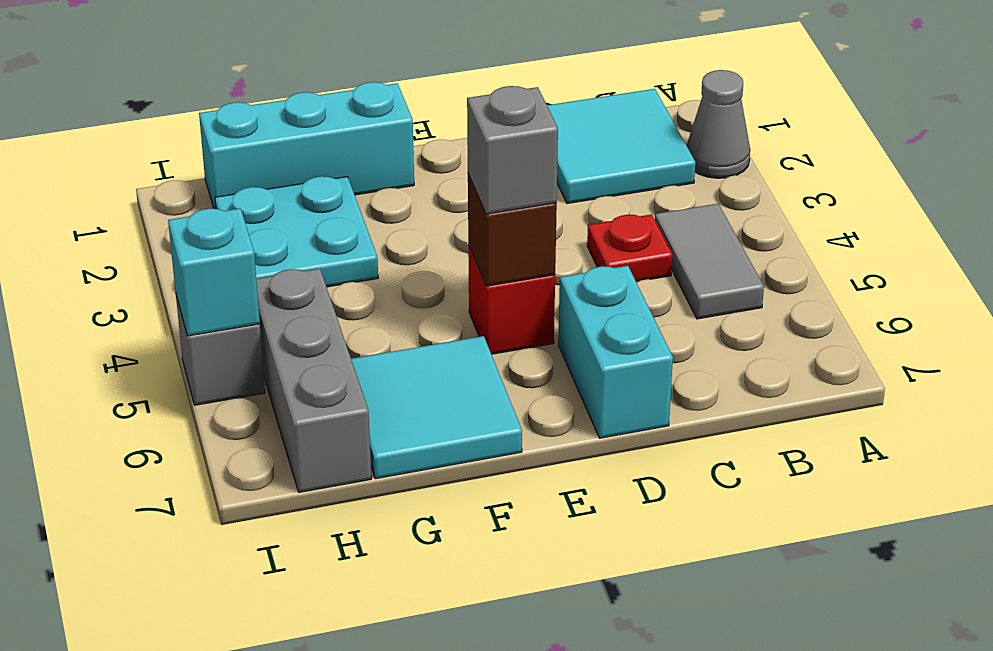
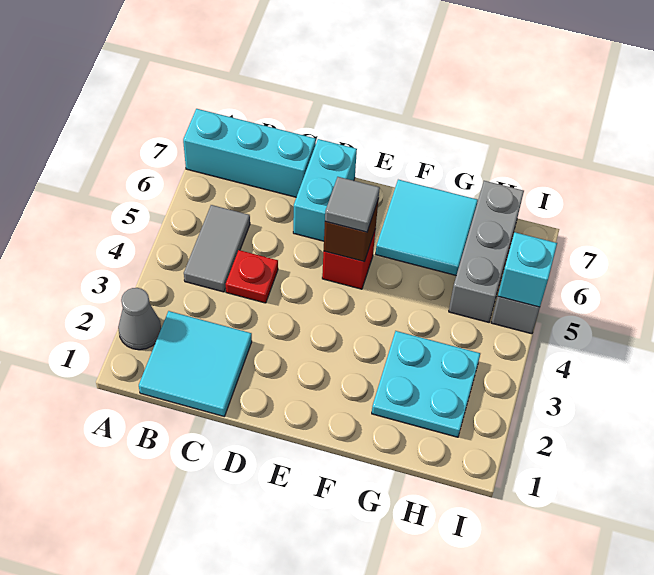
grey 1x1 brick [467,86,558,214] -> grey 1x1 tile [325,177,380,232]
cyan 1x3 brick [199,82,414,209] -> cyan 1x3 brick moved to [183,109,316,197]

